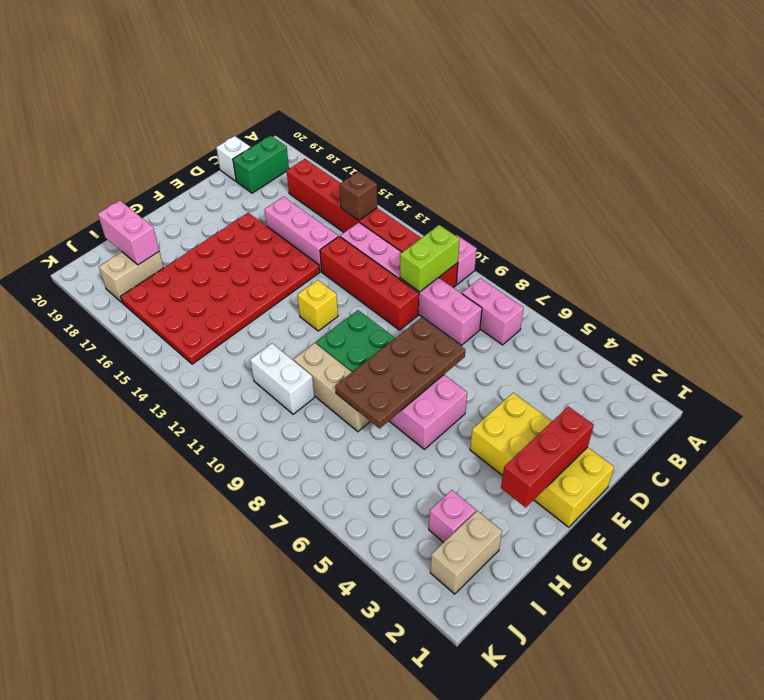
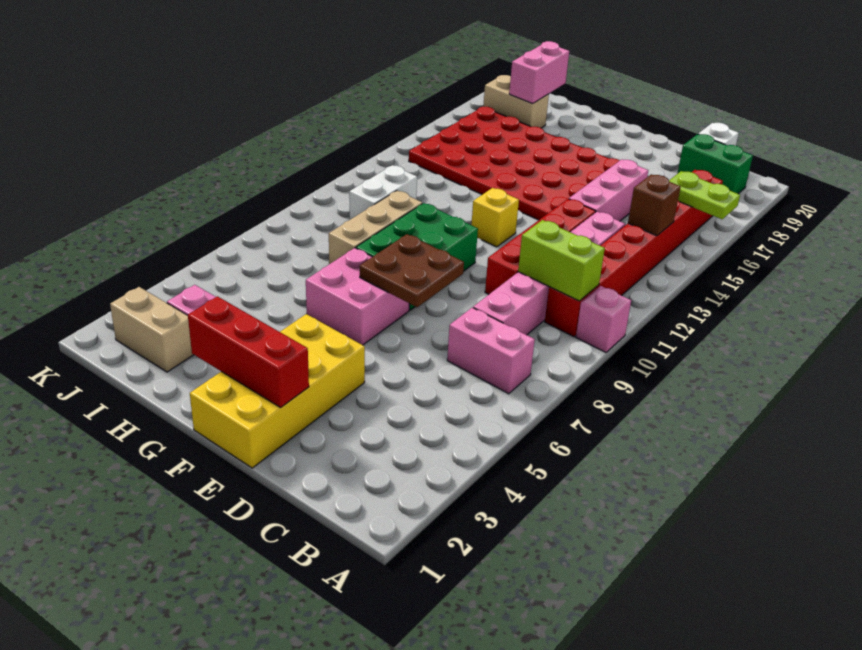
none -> lime 1x2 plate [669,171,740,219]
pink 1x2 brick [462,278,524,345] -> pink 1x2 brick turned to [447,307,535,394]
brown 2x4 plate [335,318,465,428] -> brown 2x2 plate [360,234,464,307]

